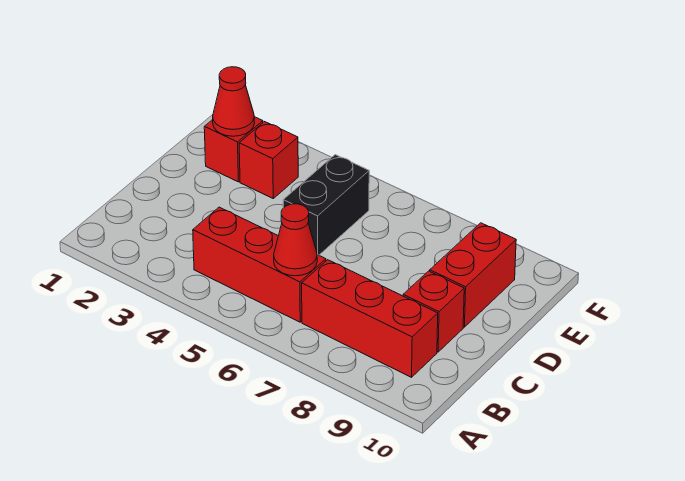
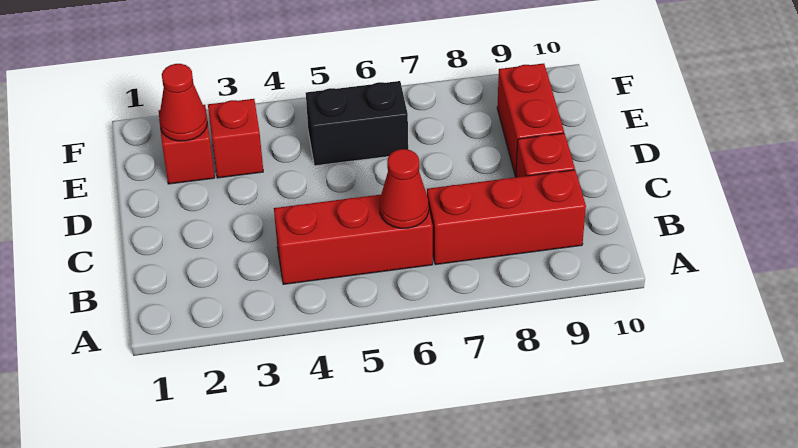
black 1x2 brick [283,155,369,255] -> black 1x2 brick turned to [306,81,408,166]

